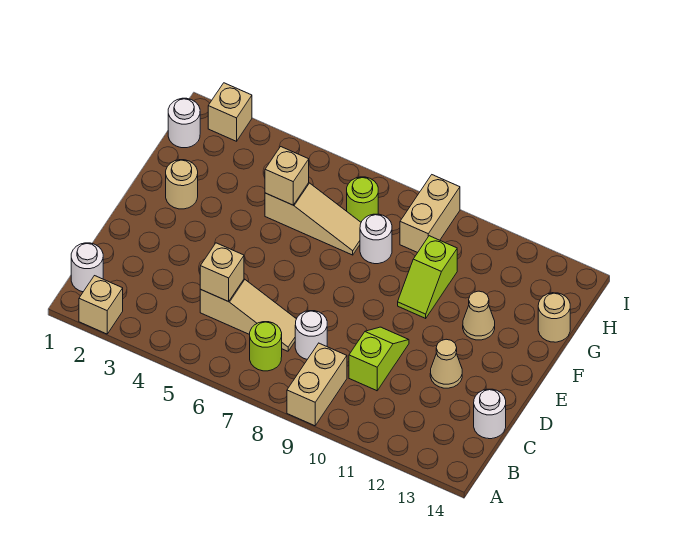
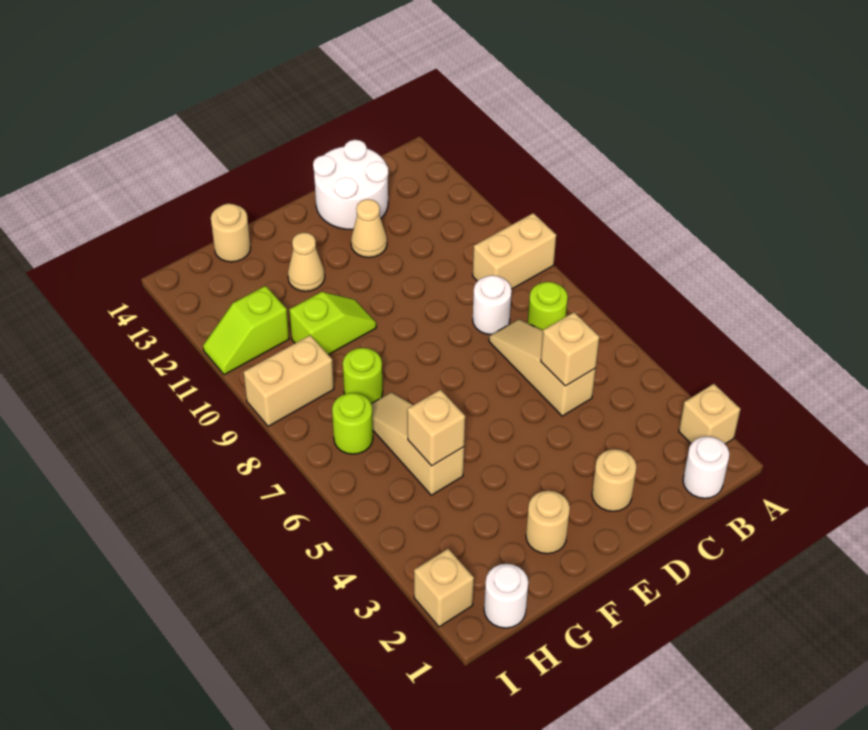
lime 1x2 slope [349,327,409,391] -> lime 1x2 slope moved to [203,286,289,375]
white 1x1 round brick [474,389,506,439] -> white 2x2 round brick [313,140,389,230]
none -> tan 1x1 round brick [592,449,636,511]
white 1x1 round brick [360,214,392,264] -> lime 1x1 round brick [343,348,383,403]

